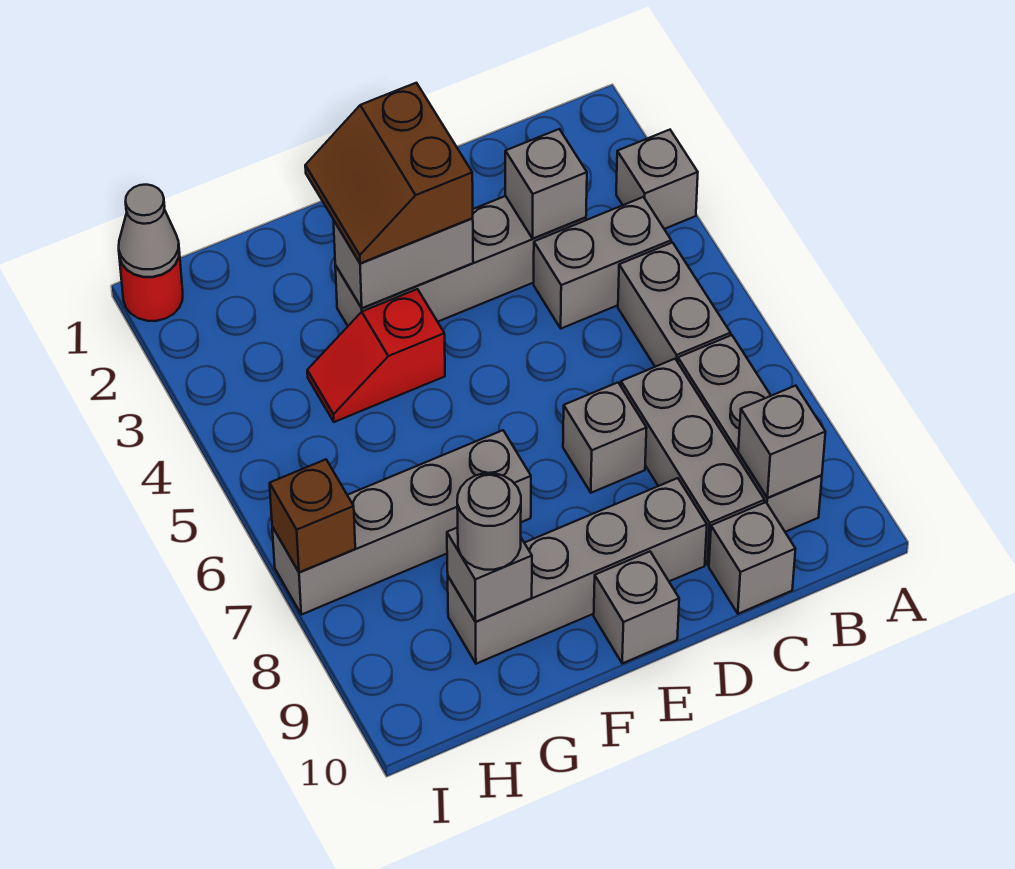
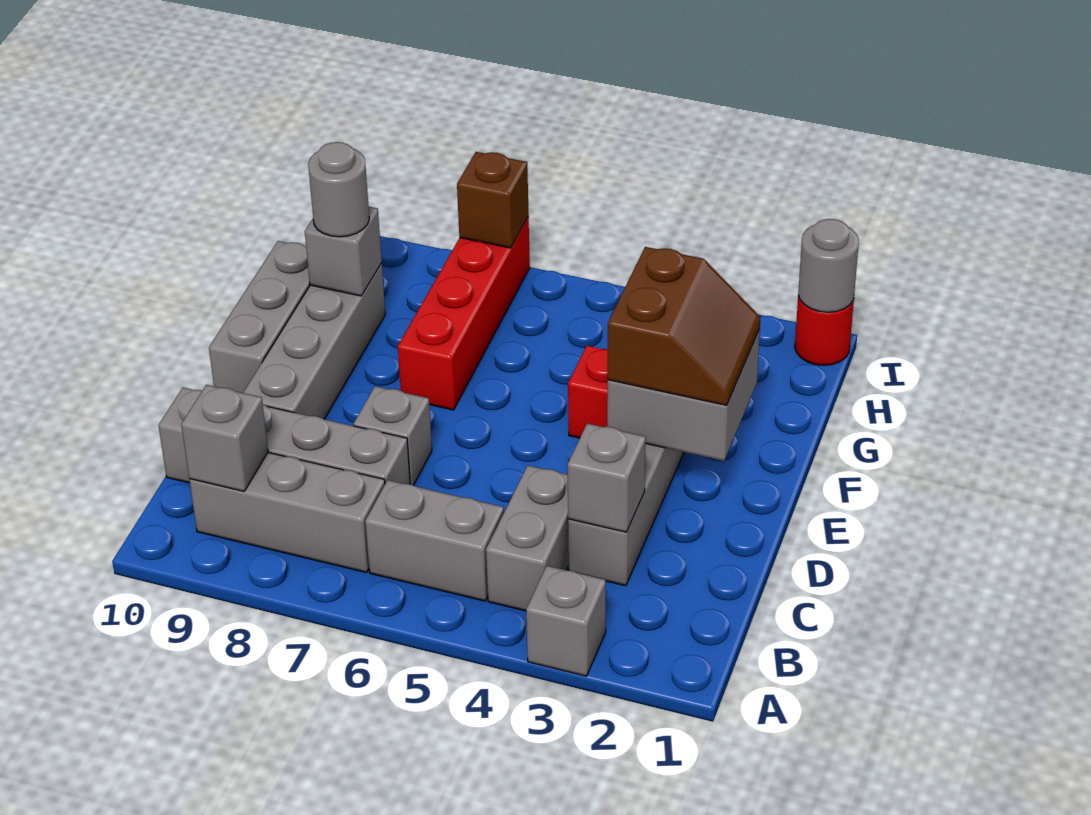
brown 2x2 slope [305,83,473,263] -> brown 2x2 slope turned to [608,247,761,405]
grey 1x2 brick [334,218,473,308] -> grey 2x2 brick [607,329,760,461]
grey 1x1 brick [594,552,679,663] -> grey 1x3 brick [209,241,310,393]
grey 1x4 brick [272,430,531,615] -> red 1x4 brick [398,216,530,410]
grey 1x1 cone [119,185,179,277] -> grey 1x1 round brick [798,219,859,312]

